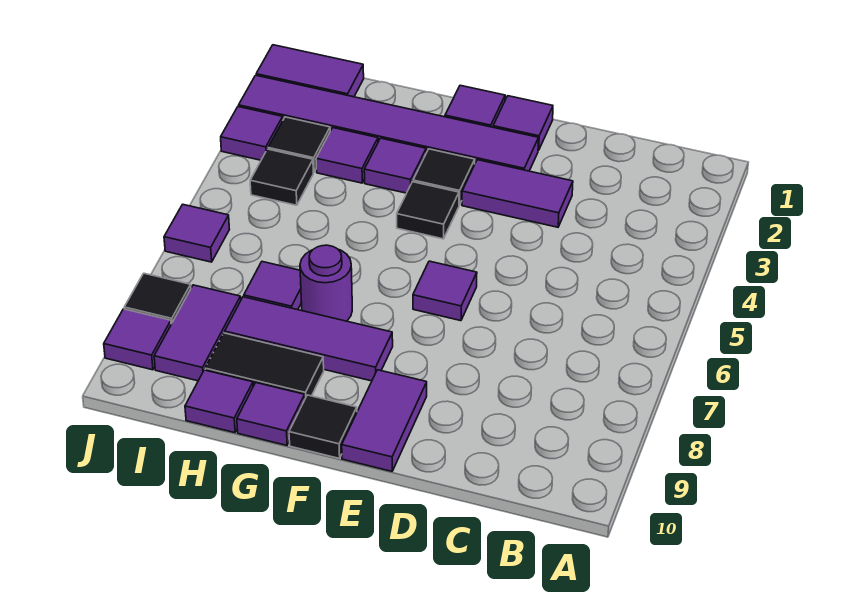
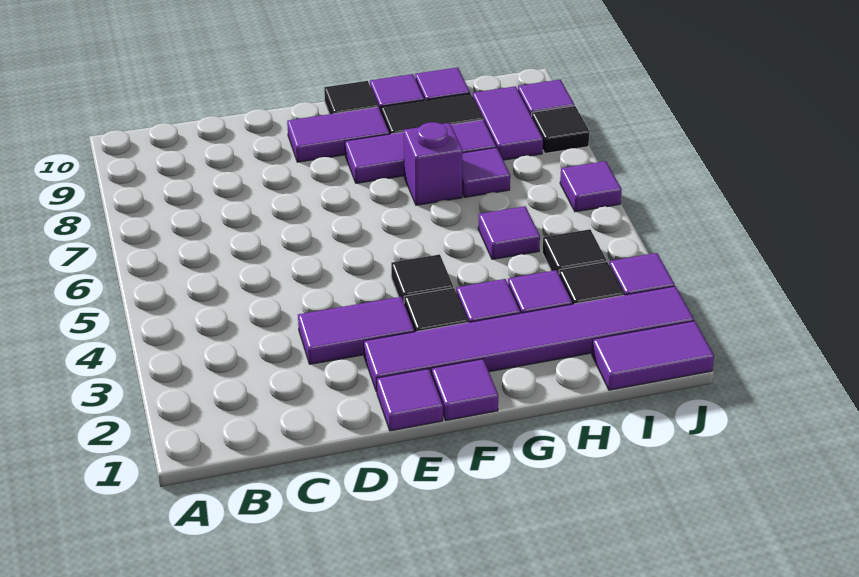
purple 1x1 tile [413,261,477,321] -> purple 1x1 tile moved to [478,206,540,259]
purple 1x2 tile [342,370,427,471] -> purple 1x2 tile turned to [287,107,389,162]
purple 1x1 round brick [300,245,352,321] -> purple 1x1 brick [404,122,463,205]

